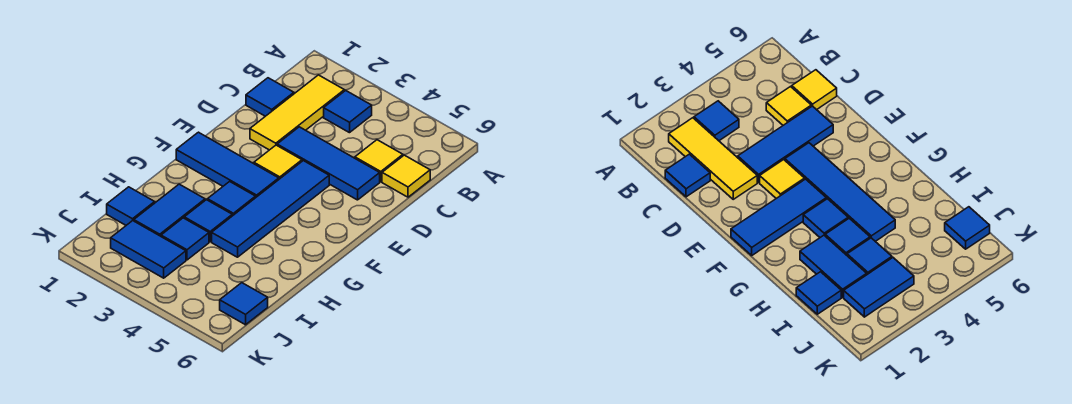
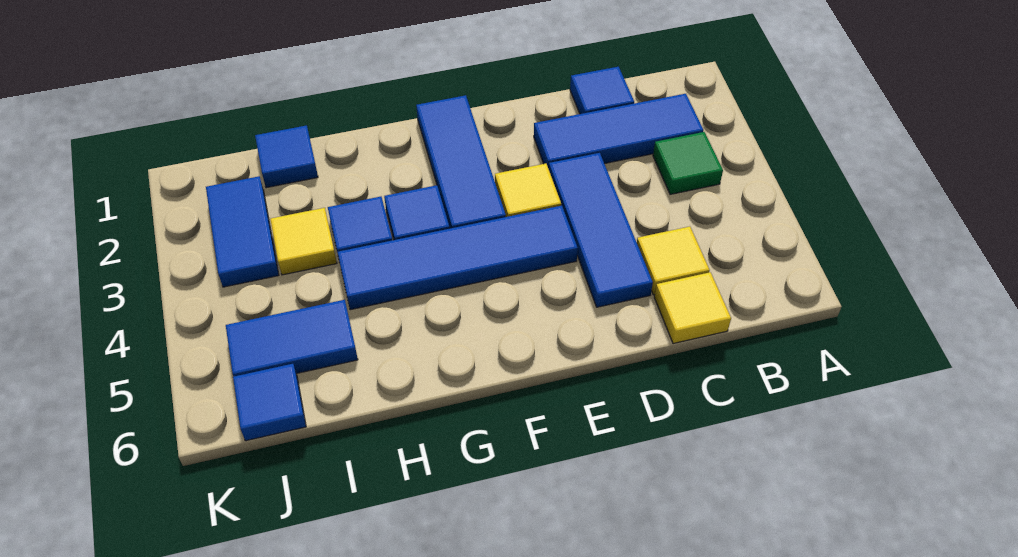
yellow 1x3 tile [250,75,344,150] -> blue 1x3 tile [534,94,703,169]
blue 1x1 tile [324,90,372,133] -> green 1x1 tile [653,132,723,194]
blue 1x2 tile [134,184,205,236] -> blue 1x2 tile moved to [226,300,358,376]
blue 1x1 tile [161,218,209,260] -> yellow 1x1 tile [270,208,337,275]

